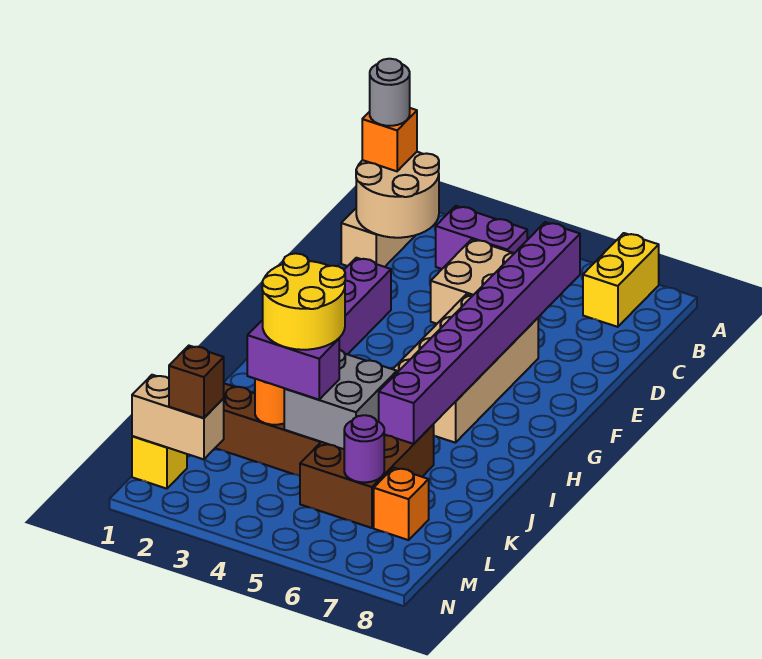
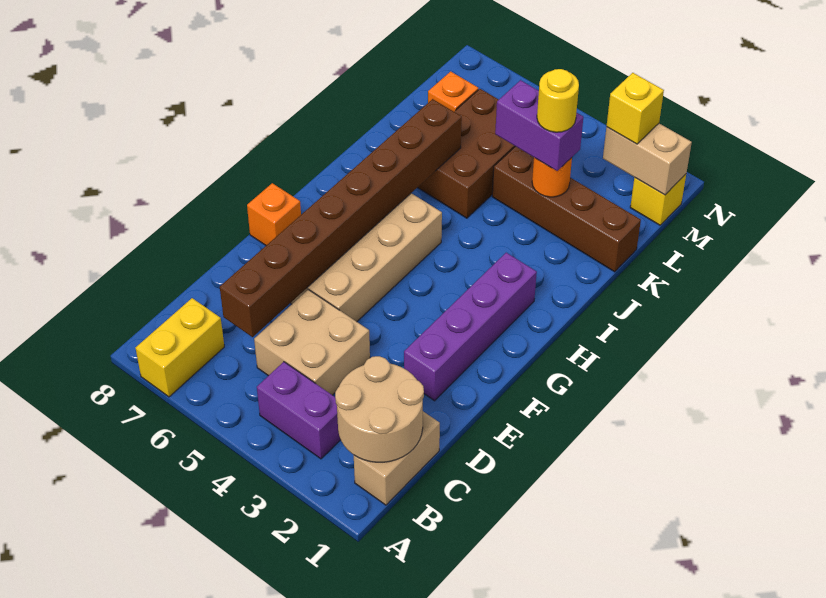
orange 1x1 brick [362,108,417,171] -> orange 1x1 brick moved to [247,183,301,245]
grey 1x1 round brick [370,59,410,126] -> none
purple 1x8 brick [379,222,580,444] -> brown 1x8 brick [220,99,462,337]
yellow 2x2 round brick [262,253,345,350] -> yellow 1x1 round brick [537,69,579,132]
grey 2x2 brick [284,350,397,449] -> none
purple 1x1 round brick [344,415,384,482] -> none
brown 1x1 brick [169,346,224,418] -> yellow 1x1 brick [607,73,664,144]

